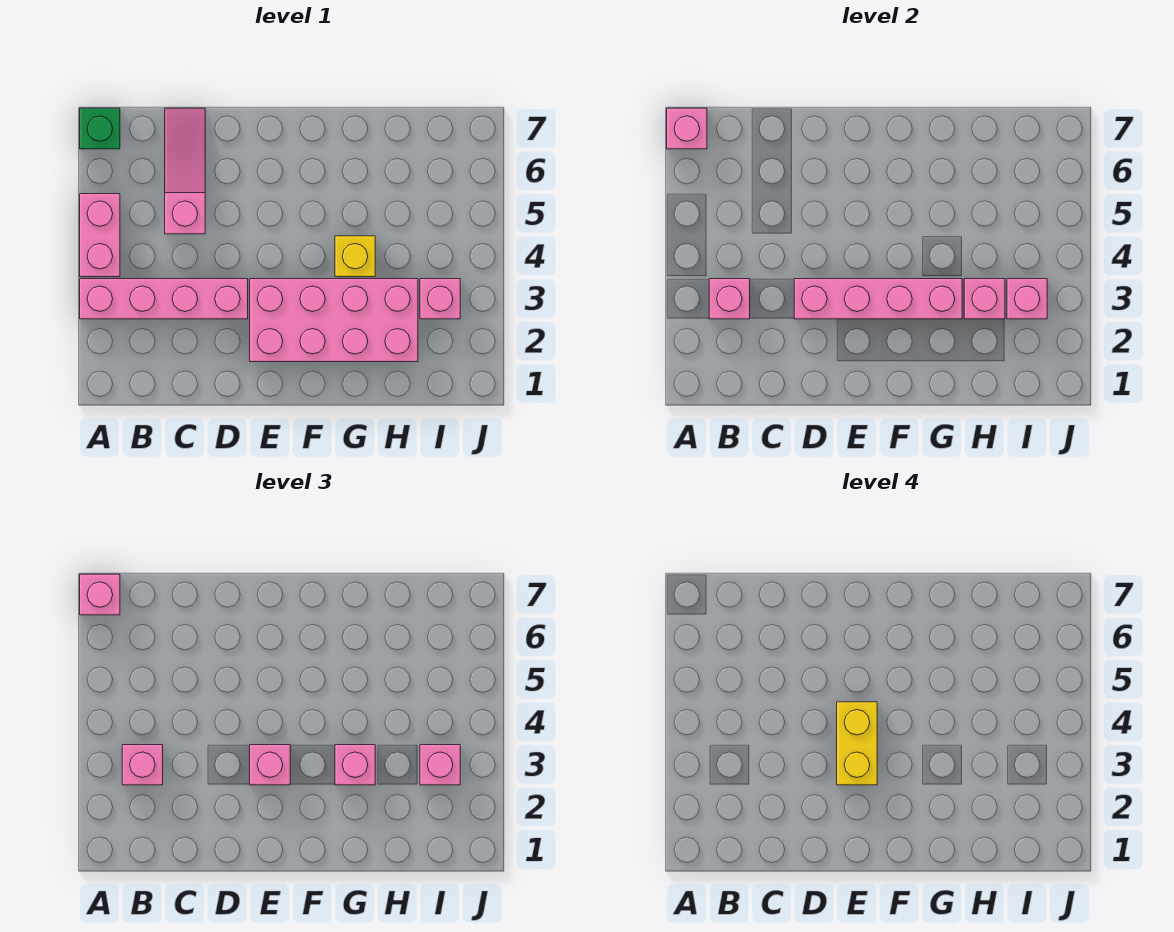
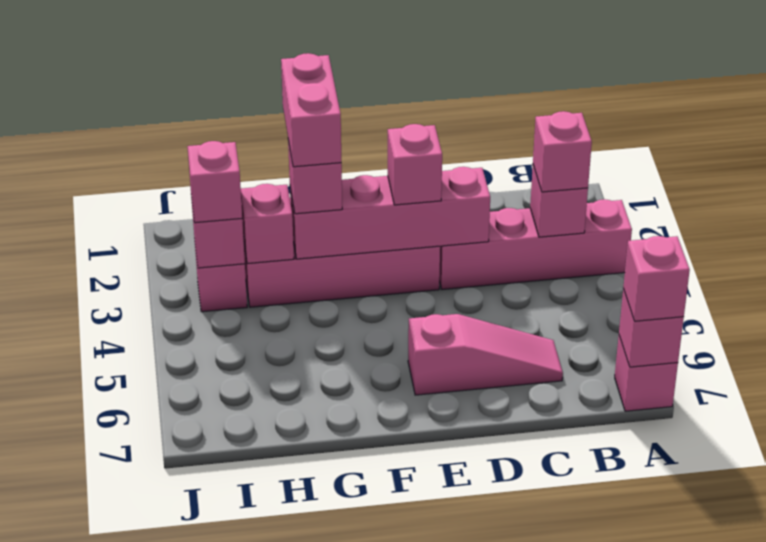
pink 1x2 brick [80,194,120,277] -> pink 1x2 brick moved to [281,53,341,167]
green 1x1 brick [80,108,120,149] -> pink 1x1 brick [615,336,678,411]
pink 1x3 slope [165,108,205,234] -> pink 1x3 slope turned to [408,314,563,395]
yellow 1x2 brick [837,702,877,785] -> none
yellow 1x1 brick [335,236,375,277] -> none

